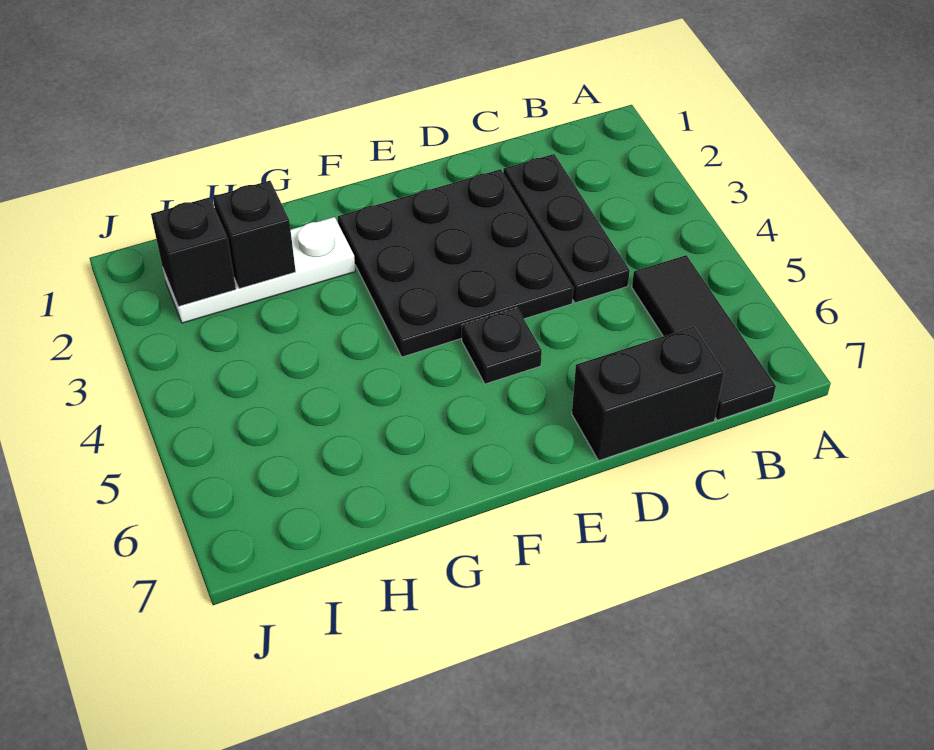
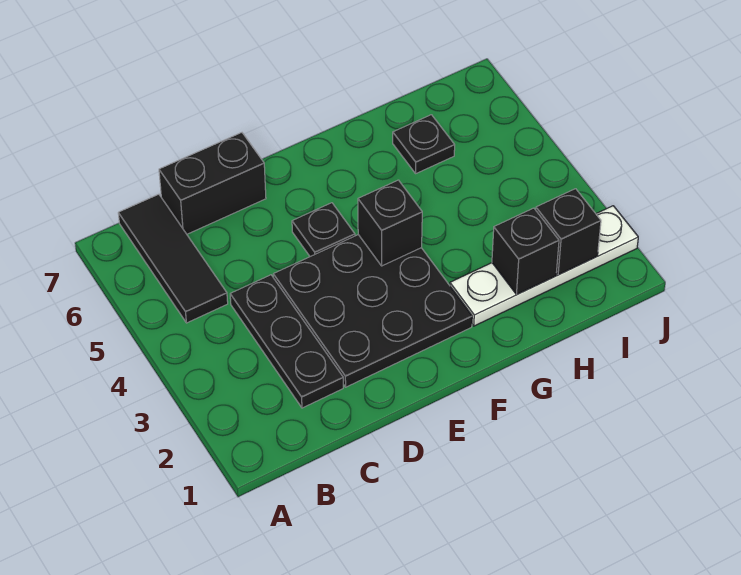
none -> black 1x1 brick [358,180,422,266]
white 1x3 plate [163,217,355,323] -> white 1x4 plate [450,206,638,326]
none -> black 1x1 plate [393,115,455,173]

